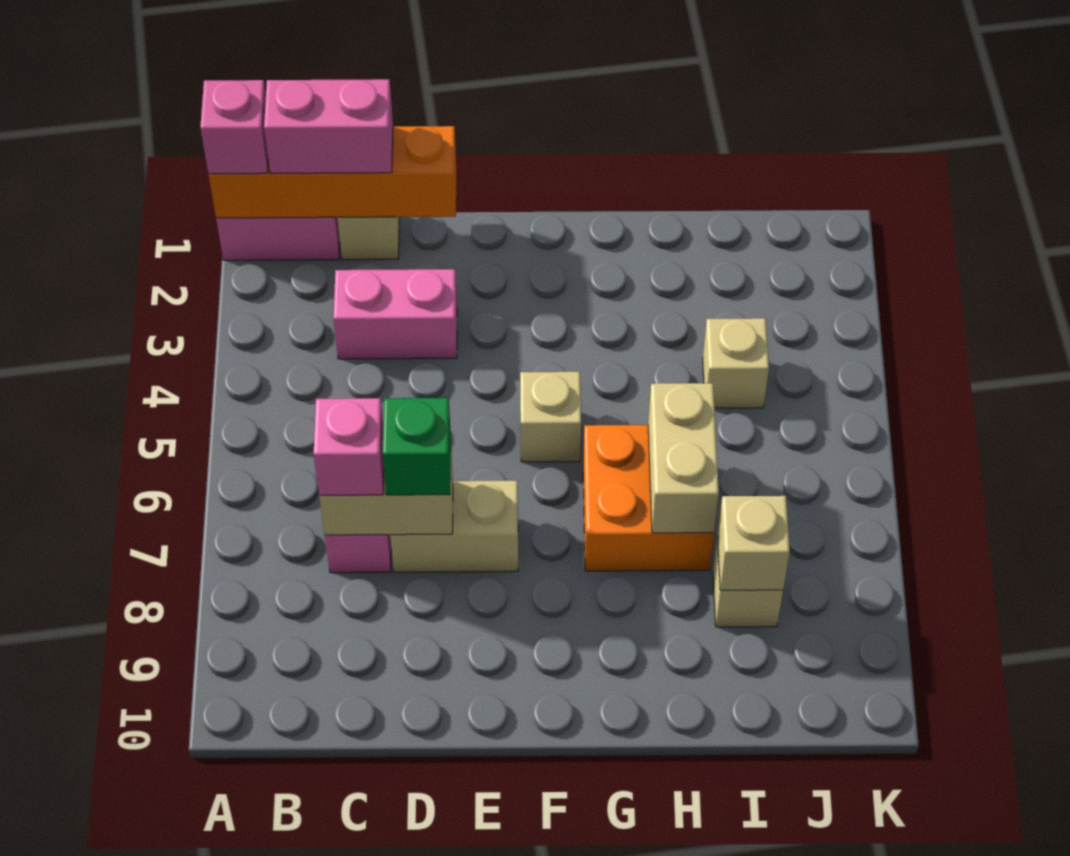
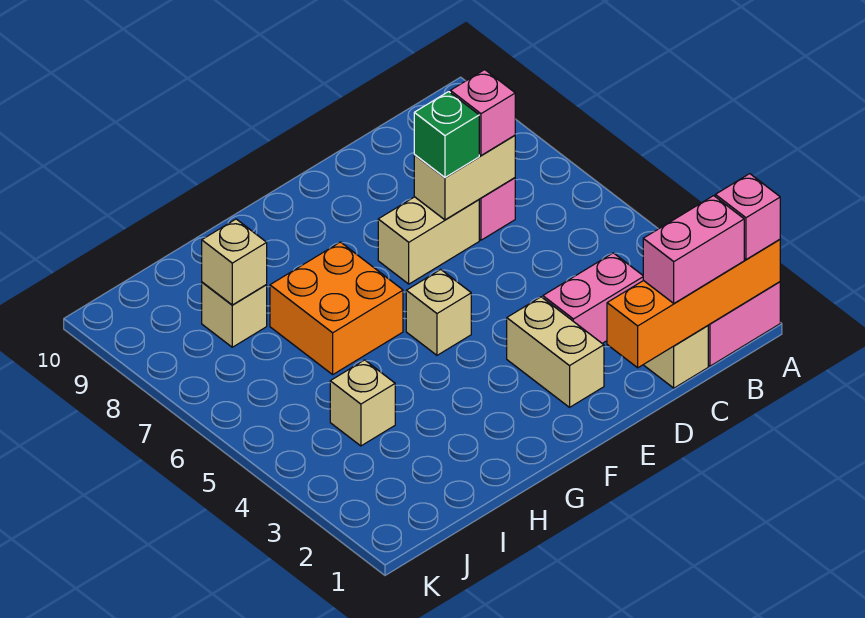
tan 1x2 brick [648,383,719,533] -> tan 1x2 brick moved to [507,297,604,407]

